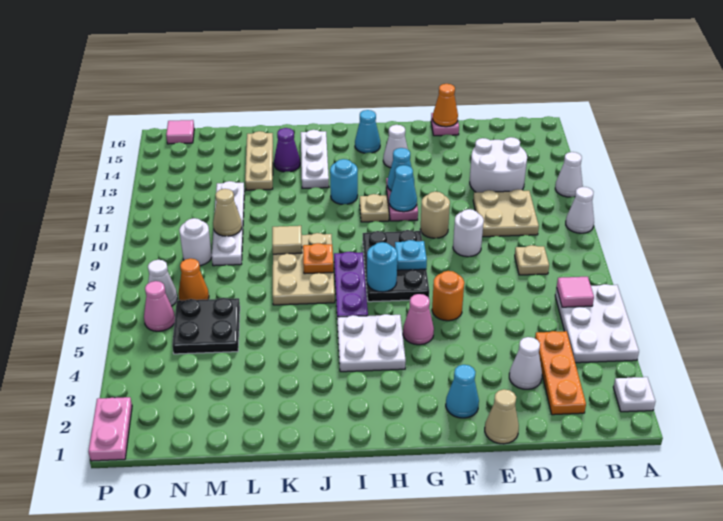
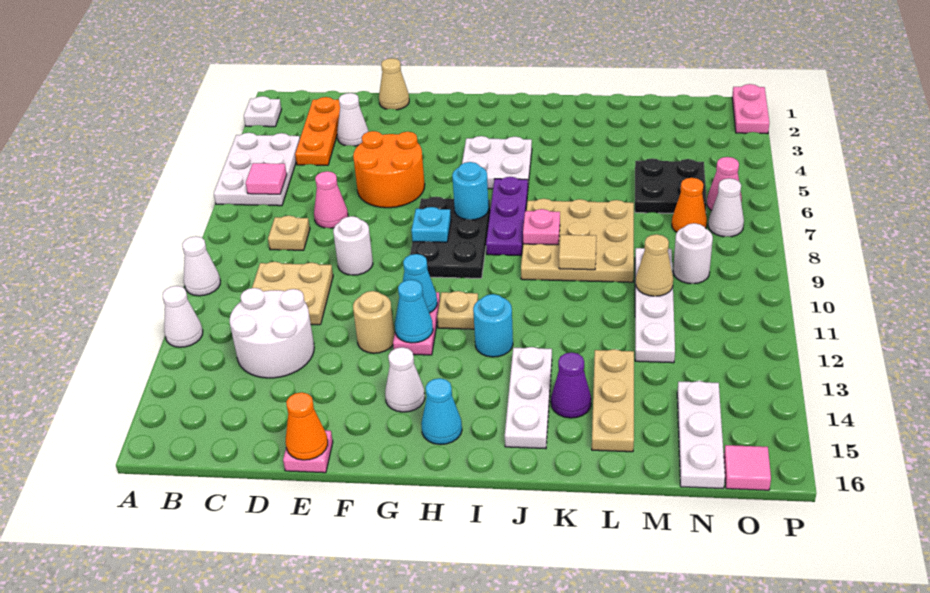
cyan 1x1 cone [446,365,479,418] -> none
orange 1x1 round brick [432,271,464,321] -> orange 2x2 round brick [353,131,425,208]
tan 1x1 round brick [420,192,450,238] -> tan 1x1 round brick moved to [353,291,394,353]
pink 1x1 cone [403,294,434,345] -> pink 1x1 cone moved to [314,171,348,228]
tan 2x3 plate [273,233,335,305] -> tan 3x3 plate [521,199,634,282]
orange 1x1 plate [303,243,333,274] -> pink 1x1 plate [523,209,560,245]
none -> white 1x3 plate [677,381,725,488]

